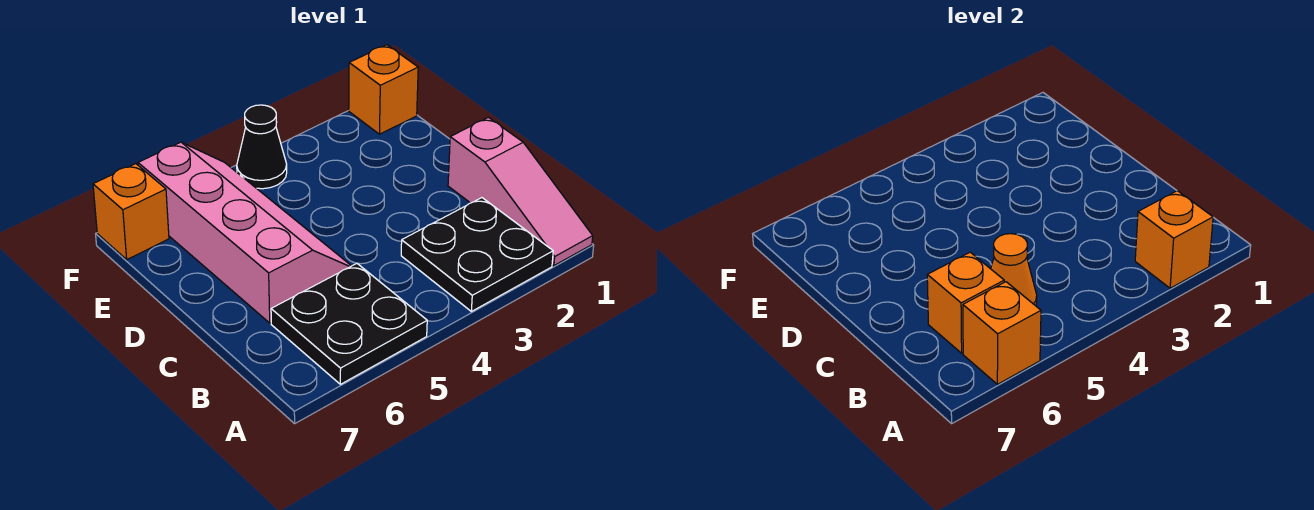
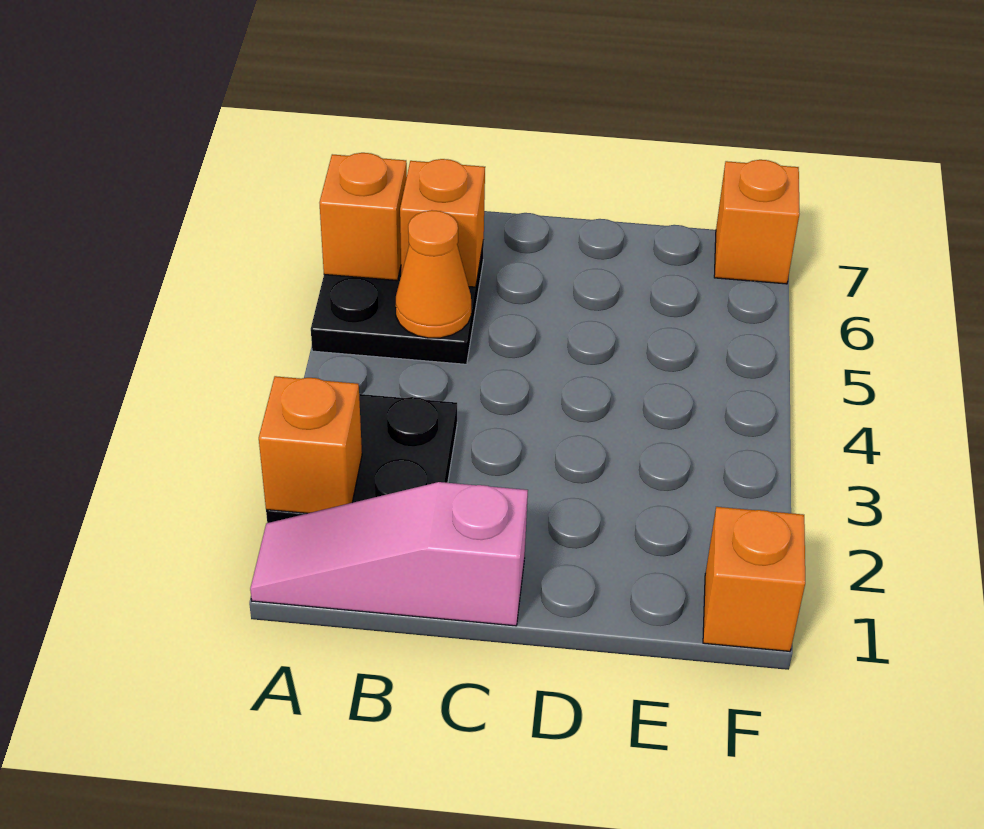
pink 2x4 slope [138,142,351,323] -> none
black 1x1 cone [237,105,287,189] -> none

